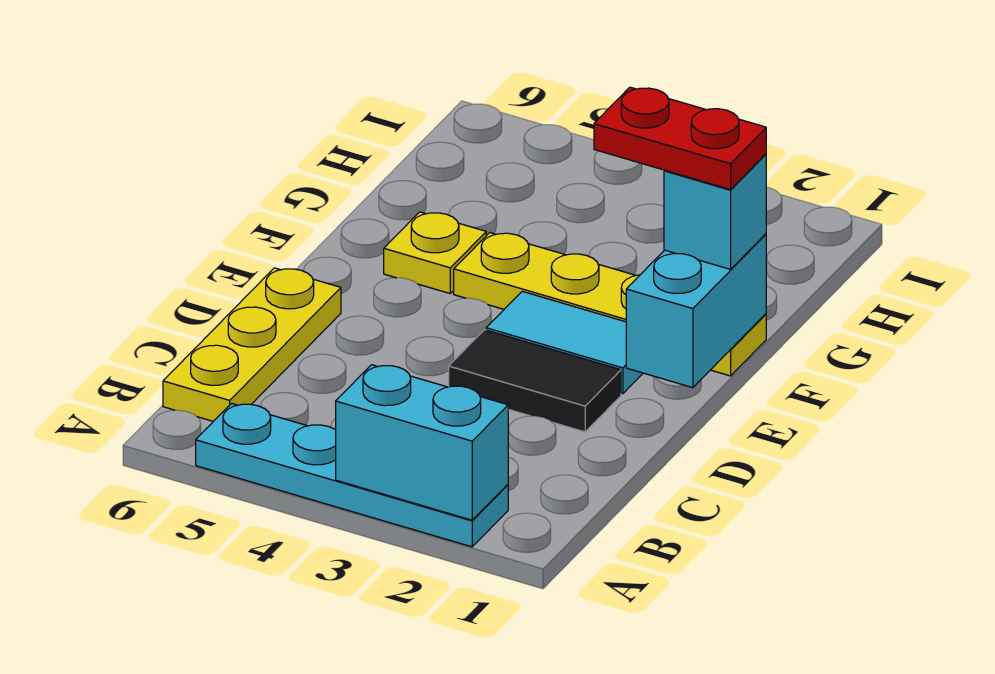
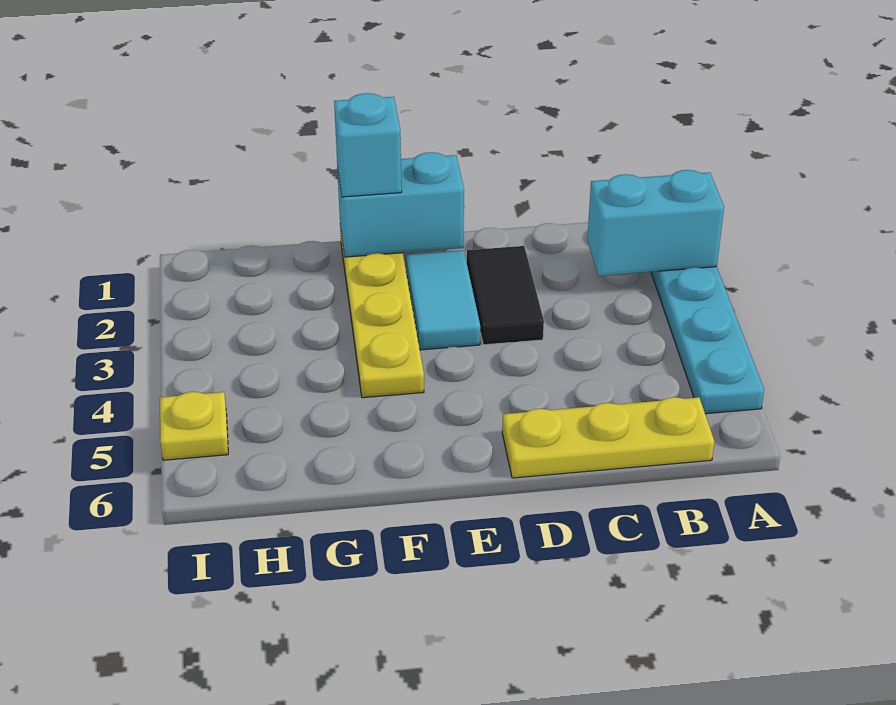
cyan 1x2 brick [336,365,508,520] -> cyan 1x2 brick turned to [587,170,724,276]
red 1x2 plate [594,87,766,189] -> none
yellow 1x1 plate [384,212,486,293] -> yellow 1x1 plate moved to [160,392,228,460]

